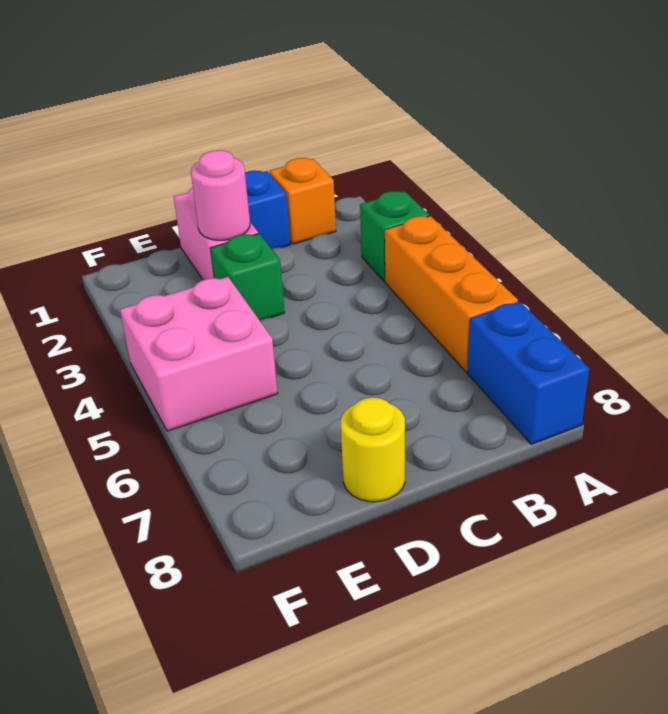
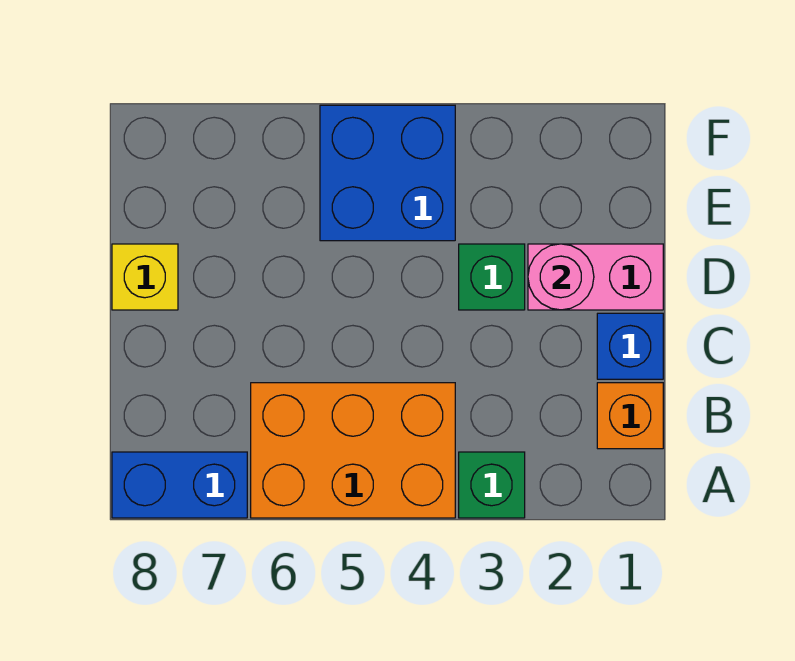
orange 1x3 brick [385,216,518,372] -> orange 2x3 brick [251,383,455,518]
yellow 1x1 round brick [341,397,405,502] -> yellow 1x1 brick [112,244,178,310]
pink 2x2 brick [120,277,278,431] -> blue 2x2 brick [320,105,455,241]

